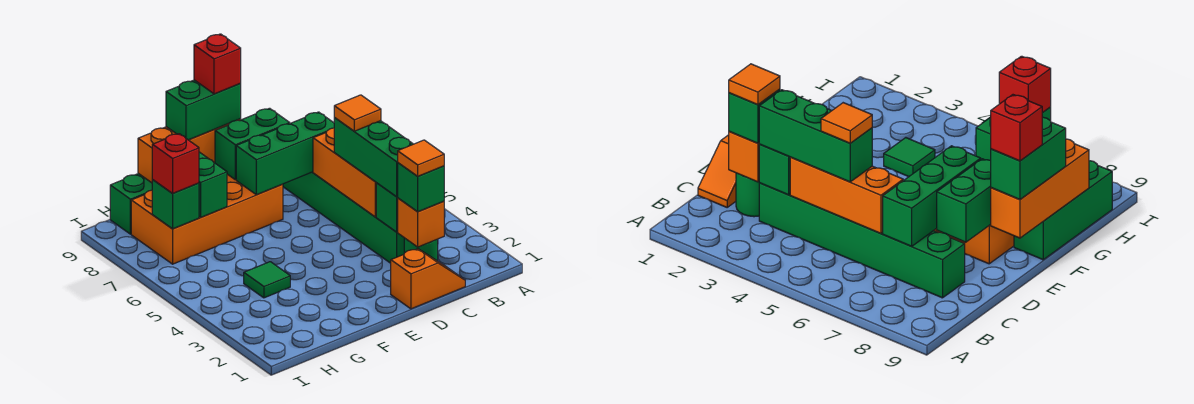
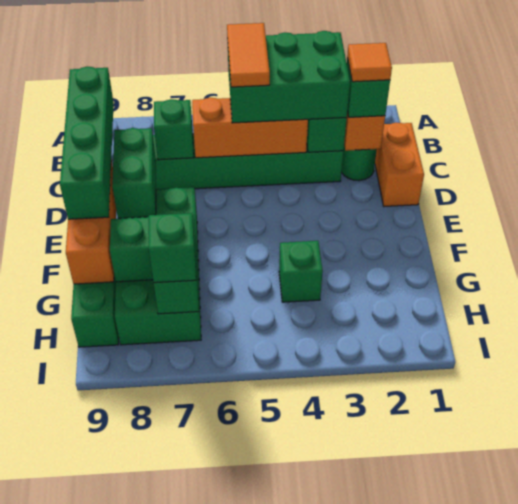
orange 1x2 slope [391,249,465,309] -> orange 1x2 brick [375,123,424,206]
green 1x3 brick [334,118,413,197] -> green 2x3 brick [227,31,350,123]
orange 1x1 tile [334,95,381,131] -> orange 1x2 tile [227,23,270,87]
green 1x3 brick [236,112,334,195] -> green 1x1 brick [154,99,194,160]
orange 2x4 brick [131,174,283,264] -> green 2x4 brick [115,187,201,345]
green 1x2 brick [166,80,241,140] -> green 1x4 brick [60,67,114,219]
red 1x1 brick [194,34,241,94] -> none
green 1x1 tile [244,262,290,298] -> green 1x1 brick [279,241,323,302]
red 1x1 brick [152,134,199,194] -> green 1x1 brick [149,213,196,283]

